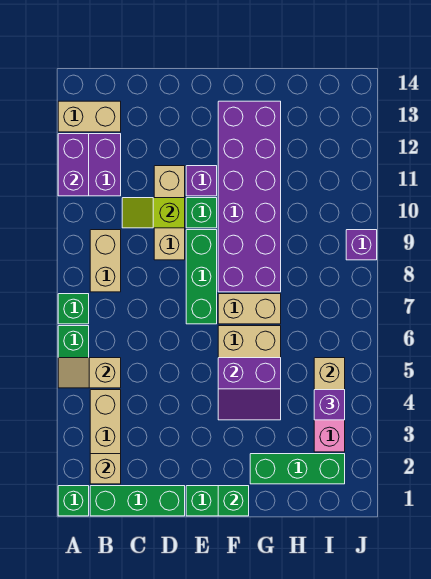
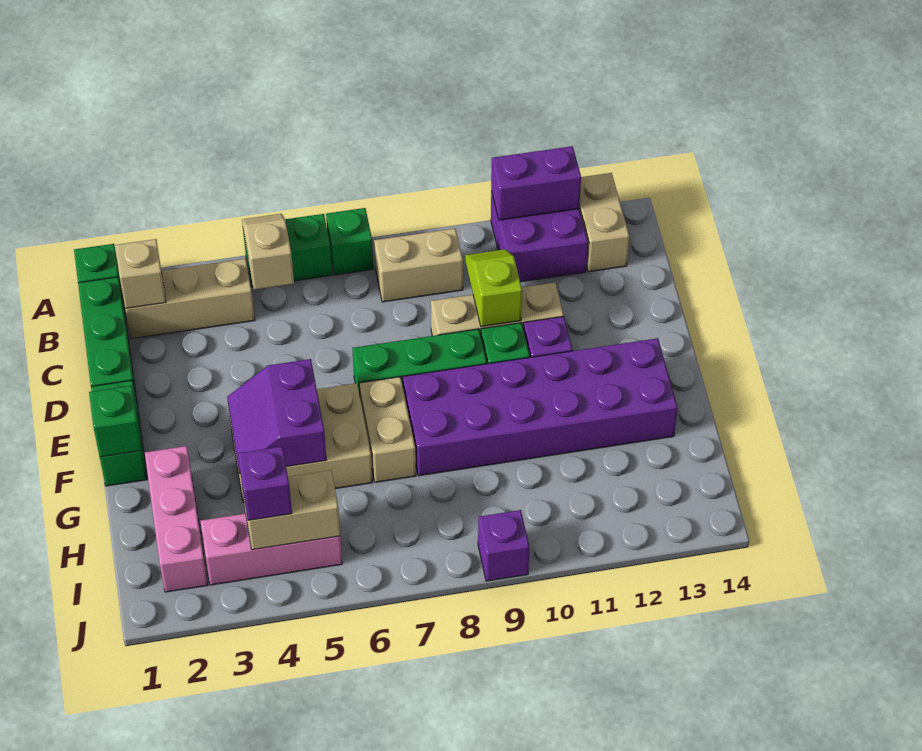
green 1x3 brick [250,454,345,484] -> pink 1x3 brick [145,446,208,592]

